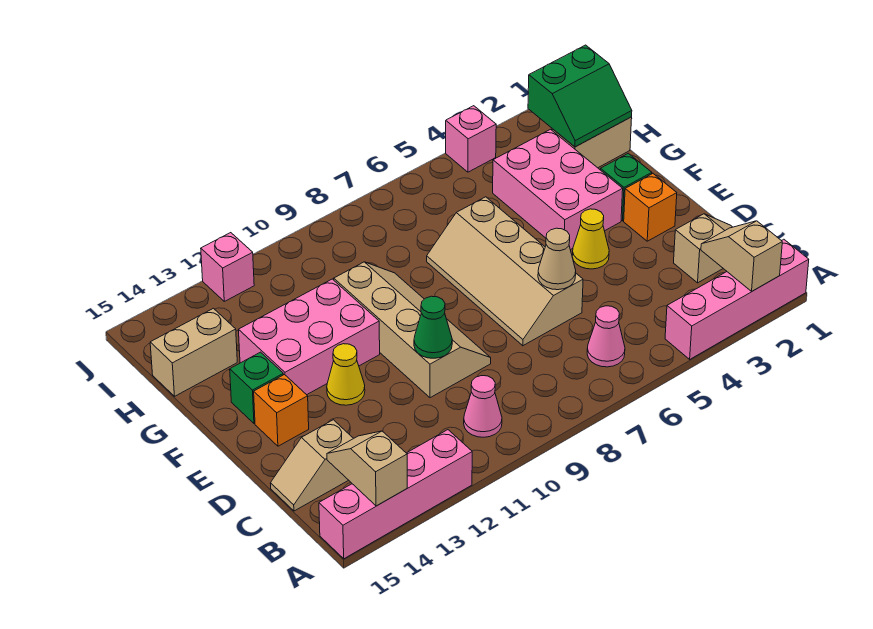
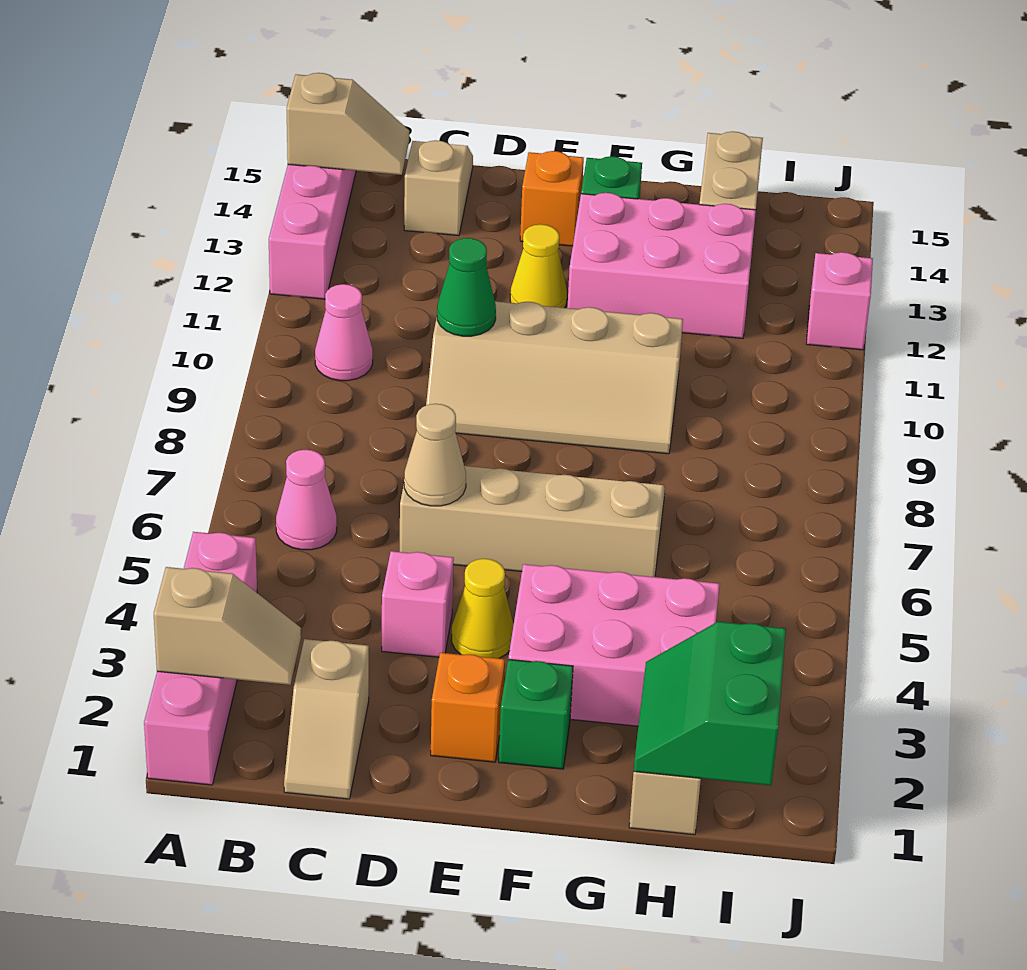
pink 2x3 brick [239,279,380,395] -> pink 2x3 brick turned to [567,193,756,339]
pink 1x1 brick [446,106,496,172] -> pink 1x1 brick moved to [382,551,454,657]

